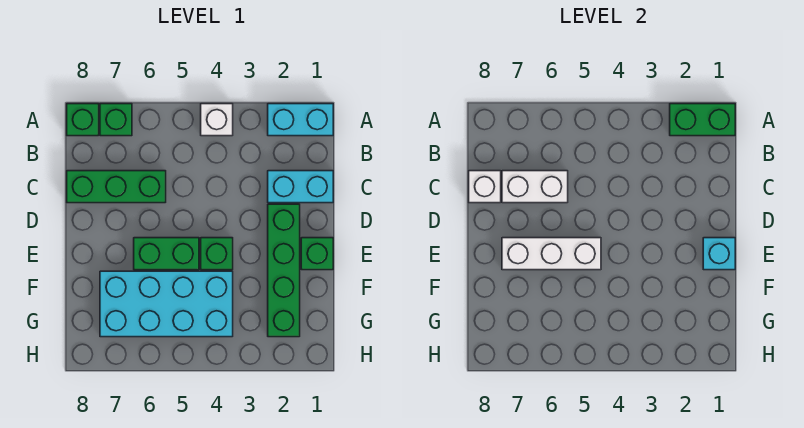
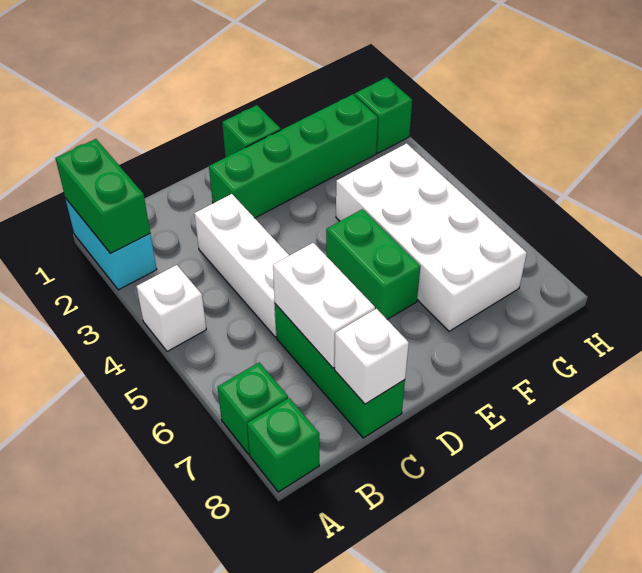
cyan 1x2 brick [268,171,333,203] -> none
cyan 1x1 brick [703,238,735,270] -> none
green 1x1 brick [201,238,233,270] -> green 1x1 brick moved to [354,77,412,153]
white 1x3 brick [502,238,601,270] -> white 1x3 brick moved to [194,194,289,337]
cyan 2x4 brick [100,271,233,337] -> white 2x4 brick [336,143,527,331]

